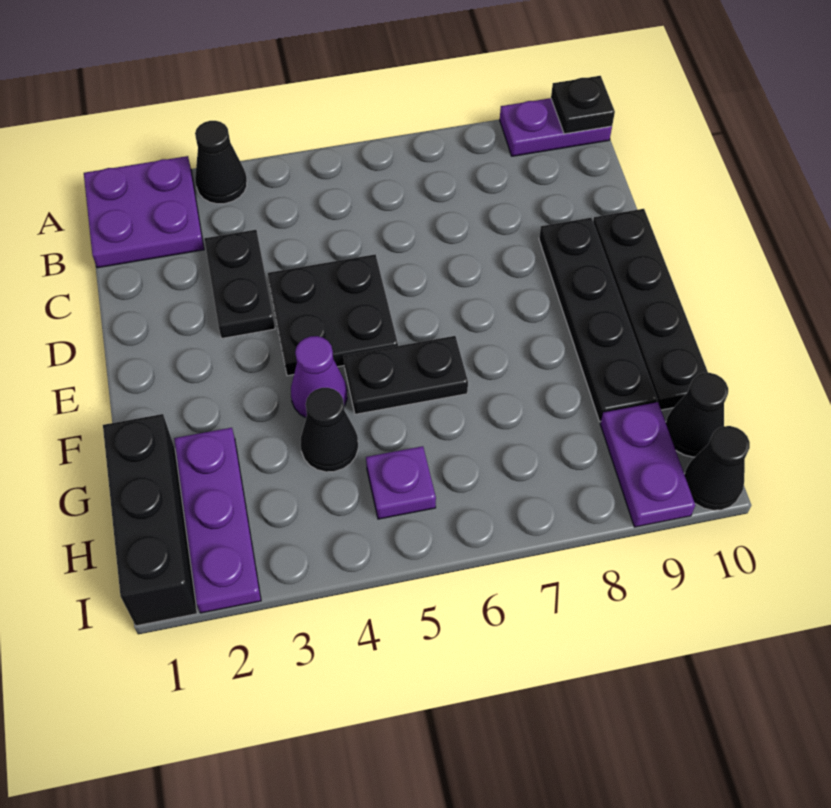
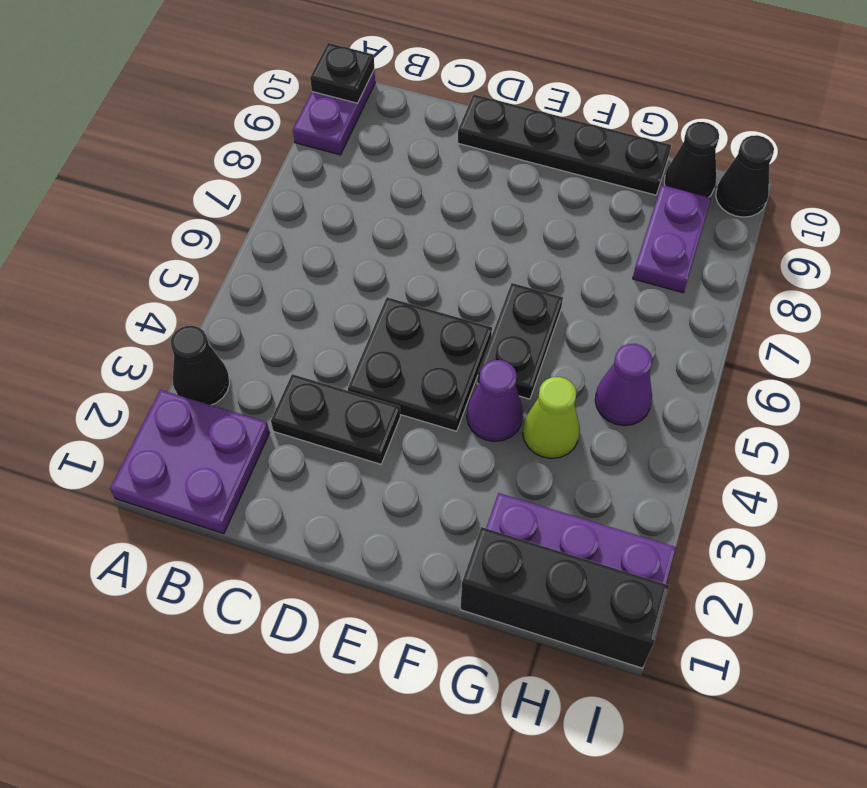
black 1x4 plate [539,218,657,422] -> none
black 1x1 cone [301,388,358,472] -> lime 1x1 cone [523,377,580,459]
purple 1x1 plate [366,446,436,519] -> purple 1x1 cone [595,344,652,426]
purple 1x2 plate [600,402,695,527] -> purple 1x2 plate turned to [633,185,711,293]

